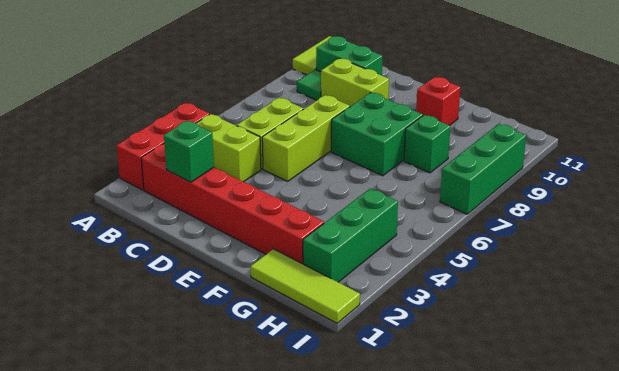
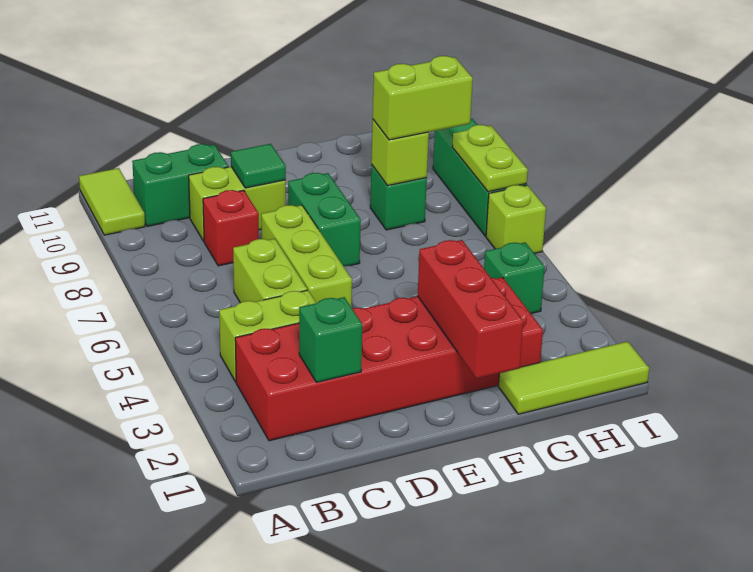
red 1x3 brick [117,103,210,190] -> red 1x3 brick moved to [418,240,523,379]
red 1x6 brick [141,144,324,264] -> red 2x6 brick [235,277,543,441]
green 1x1 tile [297,70,321,100] -> green 1x1 tile moved to [231,144,286,188]
green 2x2 brick [331,93,423,176] -> green 1x2 brick [288,173,361,266]
red 1x1 brick [416,77,460,125] -> red 1x1 brick moved to [203,190,259,266]
none -> lime 1x1 brick [371,120,429,186]
none -> lime 1x2 brick [373,56,473,140]
green 1x3 brick [303,188,398,282] -> green 1x1 brick [484,242,545,313]
none -> lime 1x1 brick [486,185,546,254]
none -> lime 1x2 plate [452,125,528,192]

